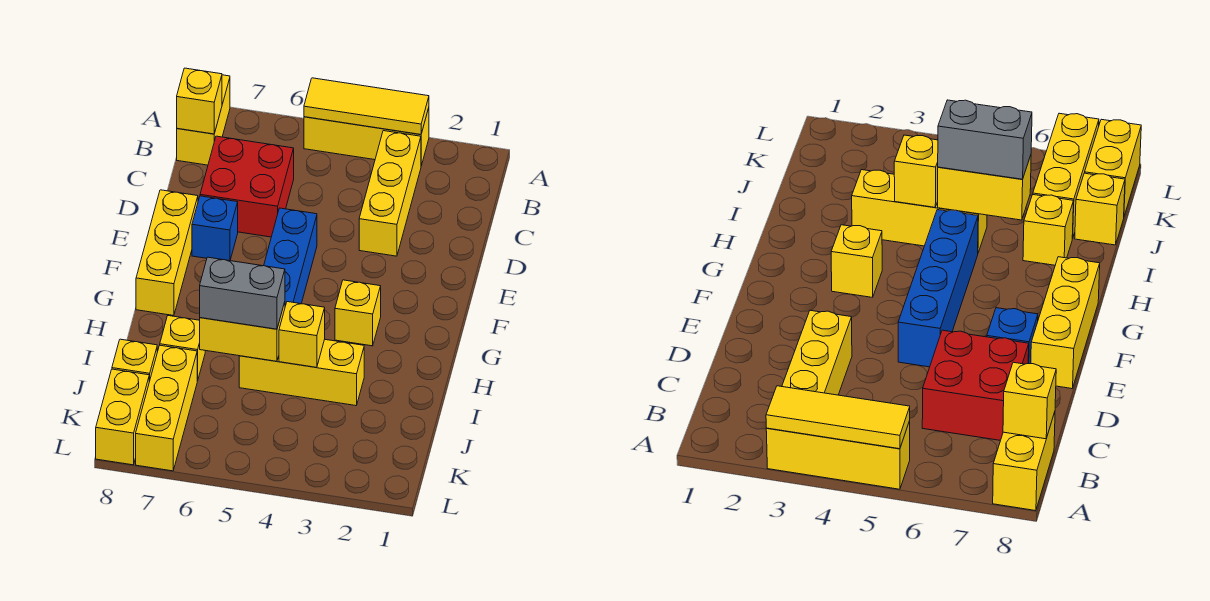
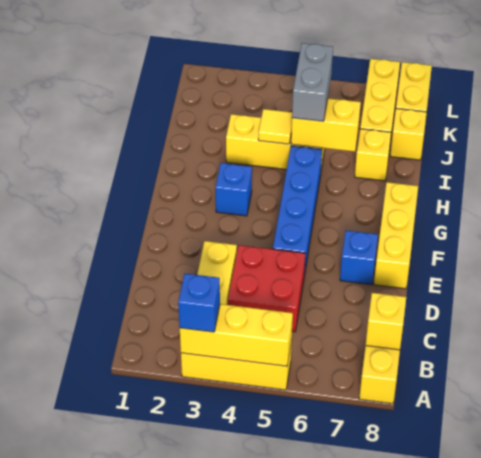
yellow 1x3 tile [304,78,429,135] -> yellow 1x3 brick [180,304,293,366]
none -> blue 1x1 brick [178,274,220,332]
red 2x2 brick [200,136,294,237] -> red 2x2 brick moved to [228,245,305,332]
yellow 1x1 brick [335,280,381,346] -> blue 1x1 brick [216,163,252,216]
yellow 1x1 brick [279,302,325,367] -> yellow 1x1 tile [258,109,292,144]
grey 1x2 brick [200,257,285,329] -> grey 1x2 brick turned to [292,43,333,121]

